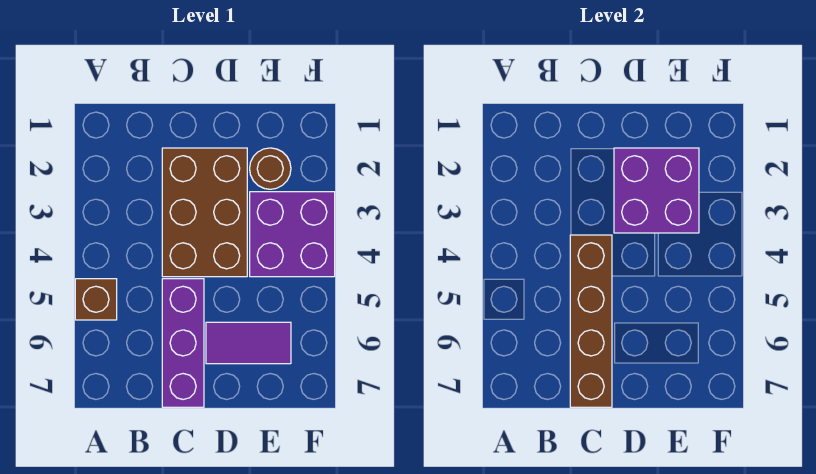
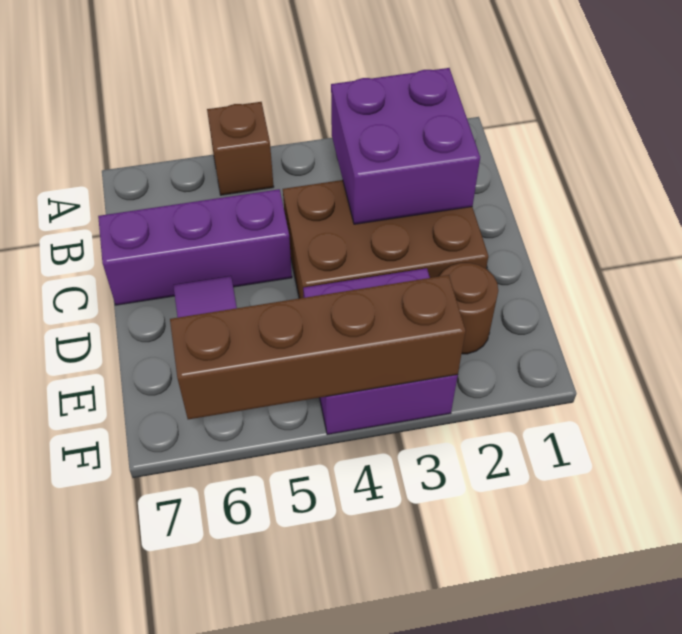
brown 1x4 brick [570,235,612,407] -> brown 1x4 brick moved to [170,275,466,419]
purple 2x2 brick [614,148,699,233] -> purple 2x2 brick moved to [331,68,480,224]

